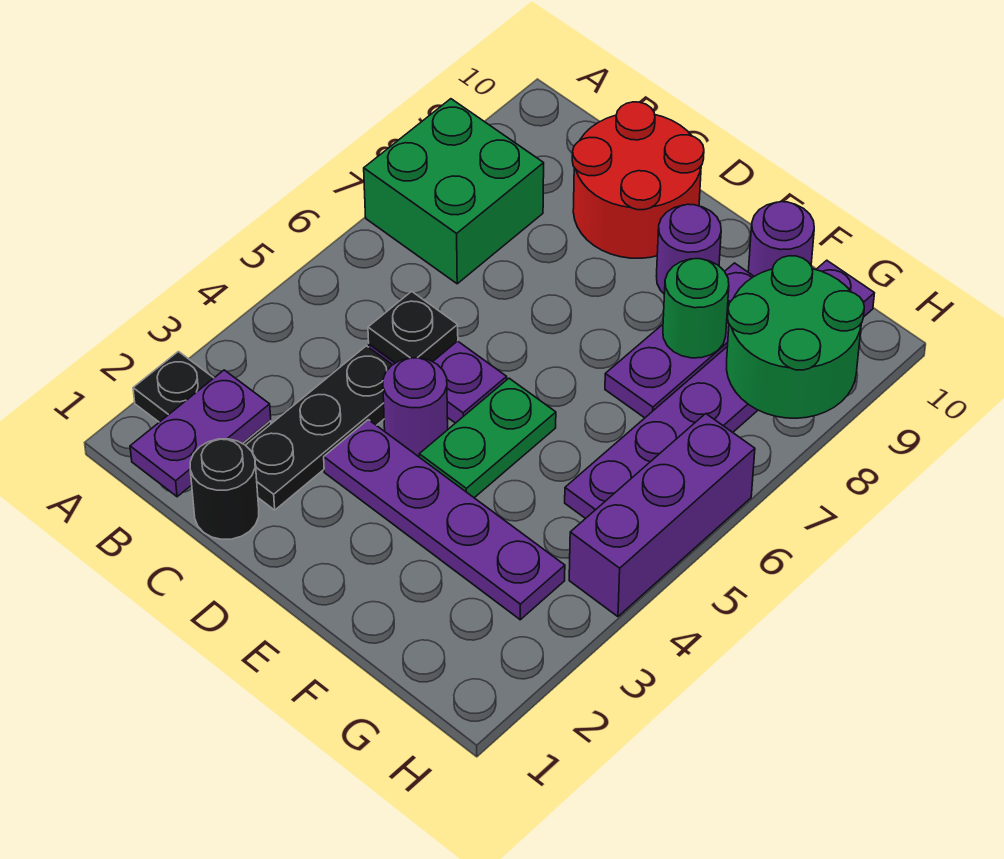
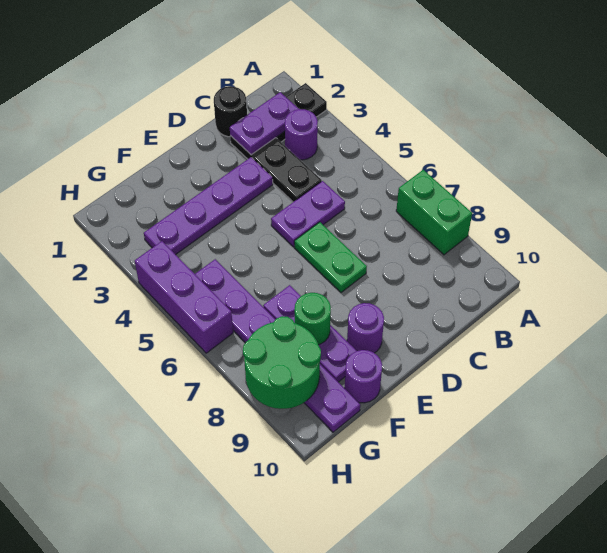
green 2x2 brick [364,99,544,284] -> green 1x2 brick [396,170,472,255]
purple 1x2 plate [130,370,271,497] -> purple 1x2 plate turned to [230,92,299,155]
black 1x1 plate [368,291,458,363] -> none
red 2x2 round brick [572,102,704,258] -> none
purple 1x1 round brick [383,358,448,457] -> purple 1x1 round brick moved to [285,109,318,160]
green 1x2 plate [419,378,556,498] -> green 1x2 plate moved to [294,222,367,292]

